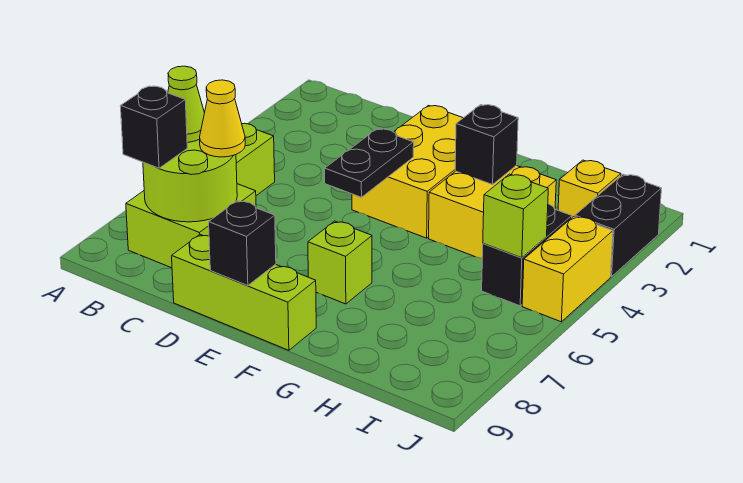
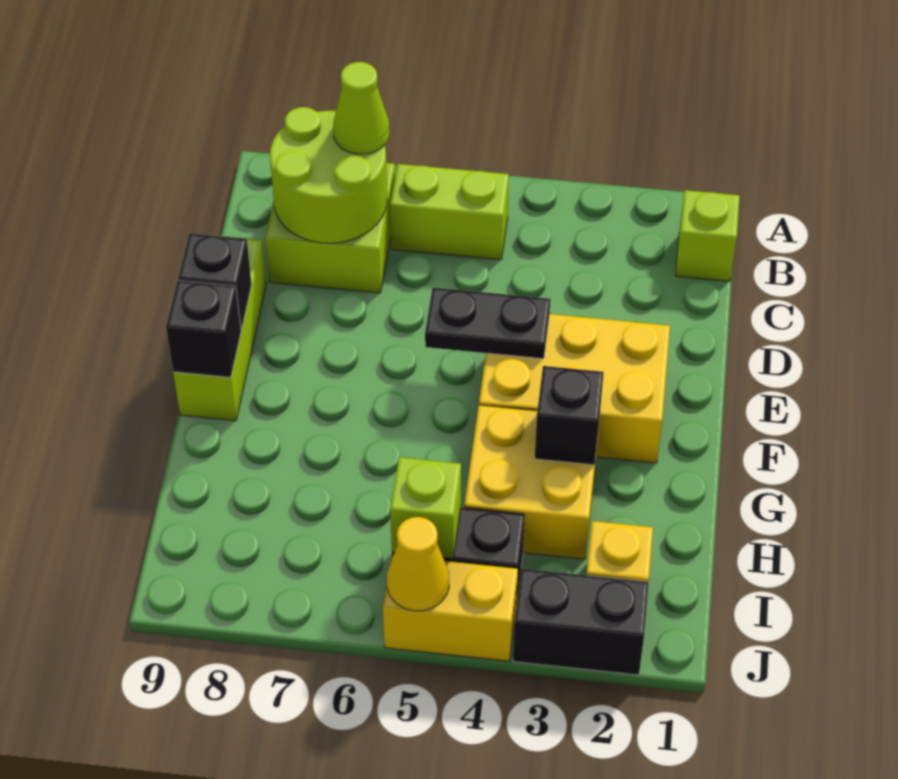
black 1x1 brick [121,86,187,168] -> black 1x1 brick moved to [166,280,241,378]
yellow 1x1 cone [200,80,245,157] -> yellow 1x1 cone moved to [387,517,449,611]
lime 1x1 brick [308,221,372,304] -> lime 1x1 brick moved to [676,190,740,281]

